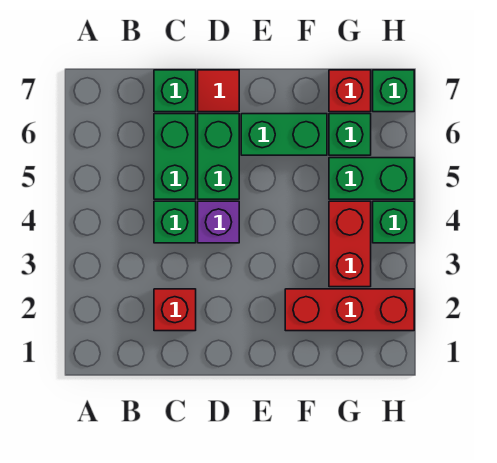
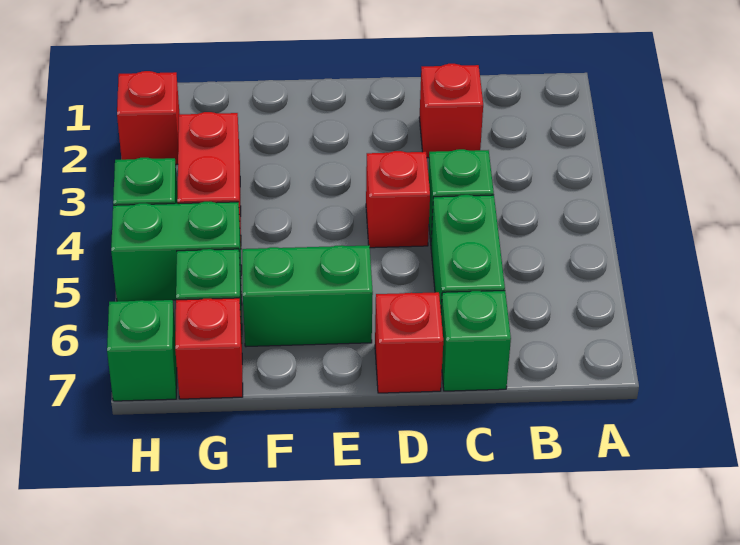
purple 1x1 brick [198,201,239,243] -> red 1x1 brick [366,151,430,248]
green 1x2 brick [198,114,239,199] -> none
red 1x1 tile [198,70,239,112] -> red 1x1 brick [375,292,443,393]
red 1x3 brick [285,289,414,331] -> red 1x1 brick [117,71,180,164]

